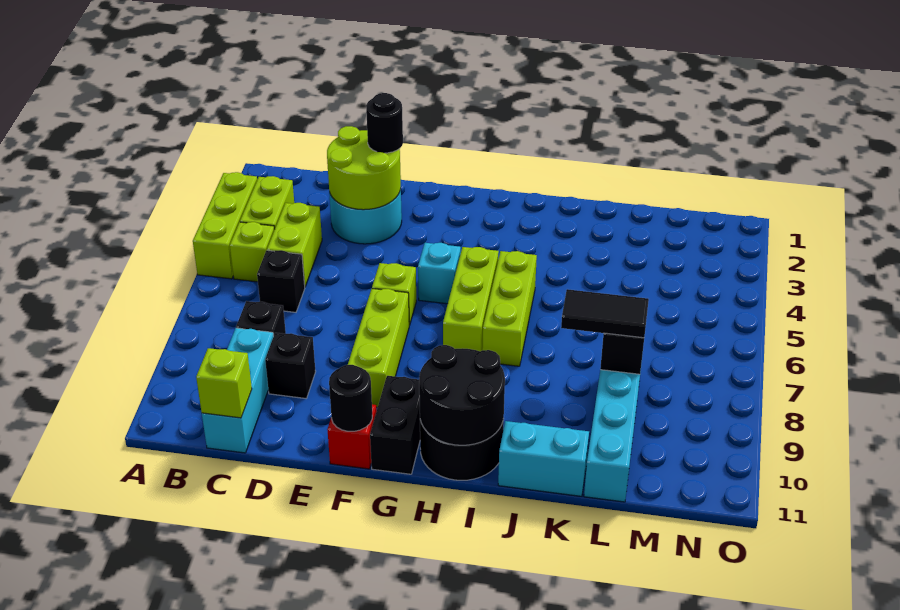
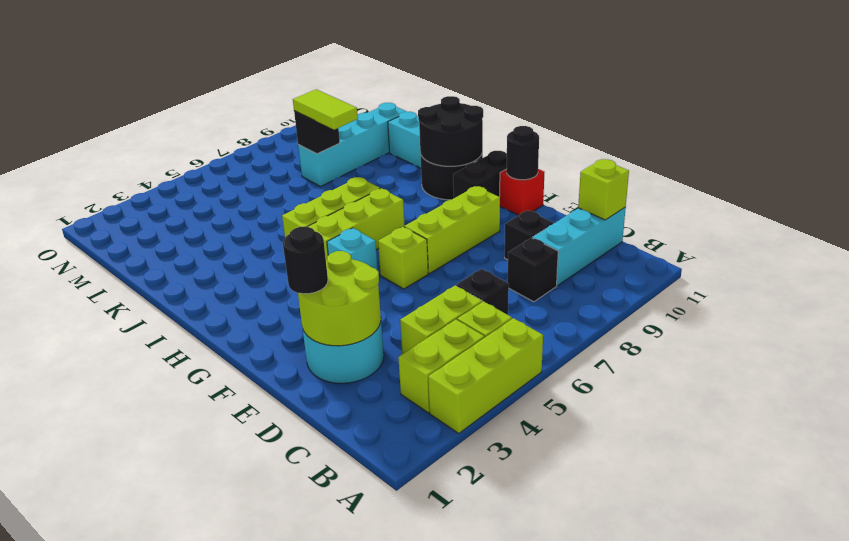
black 1x2 tile [561,289,649,338] -> lime 1x2 tile [293,89,358,130]

